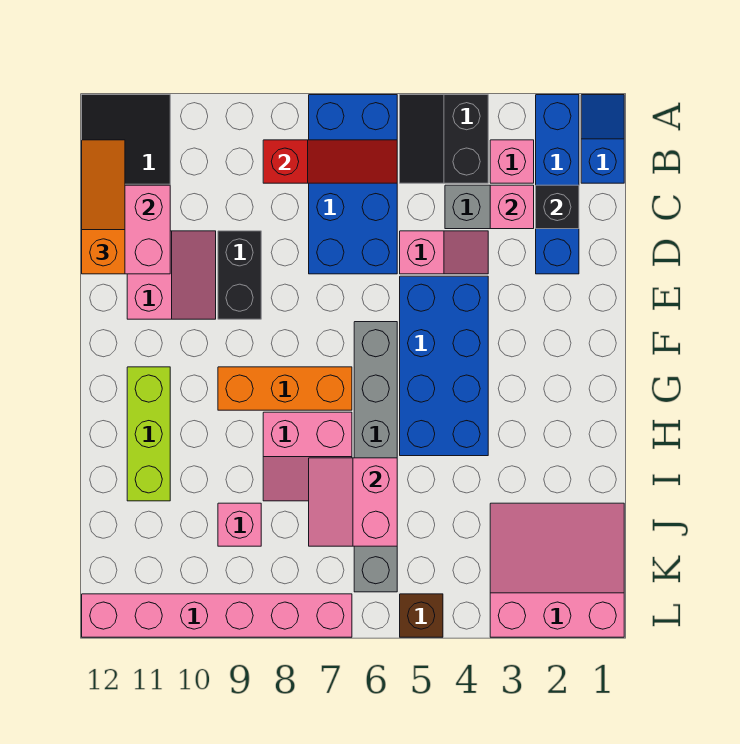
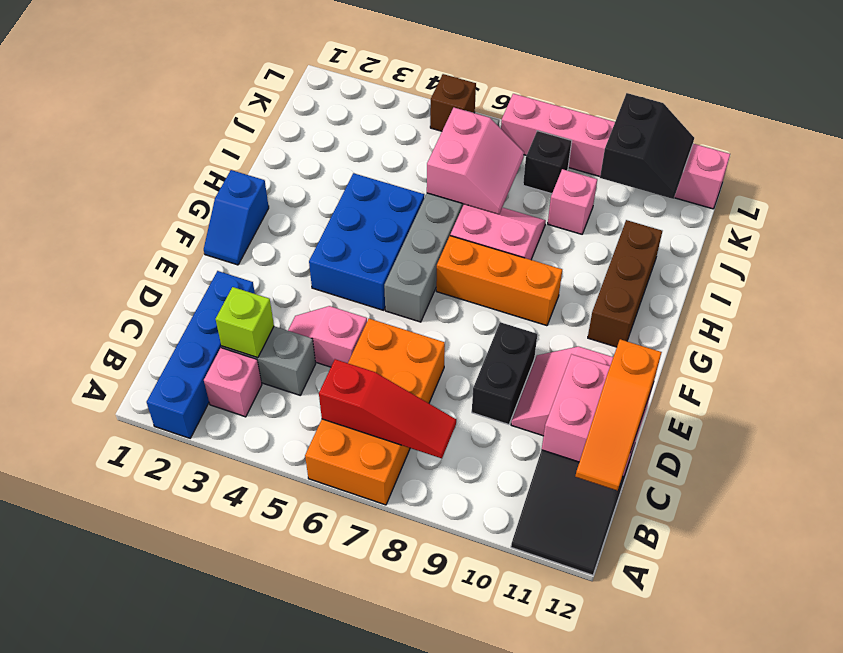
blue 1x2 slope [581,95,624,183] -> blue 1x2 slope moved to [204,170,269,265]
black 2x2 slope [400,95,488,183] -> black 2x2 slope moved to [600,93,694,199]
blue 2x4 brick [309,95,397,274] -> orange 2x4 brick [305,319,445,505]
red 1x3 slope [263,140,397,183] -> red 1x3 slope turned to [319,359,456,459]
black 1x1 brick [536,185,579,229] -> black 1x1 brick moved to [523,131,572,194]
pink 1x1 brick [490,185,534,229] -> lime 1x1 brick [216,287,274,358]
blue 2x4 brick [400,276,488,456] -> blue 2x3 brick [309,173,424,310]
lime 1x3 brick [127,367,170,501] -> brown 1x3 brick [588,220,662,347]
pink 3x3 slope [490,503,624,637] -> none

